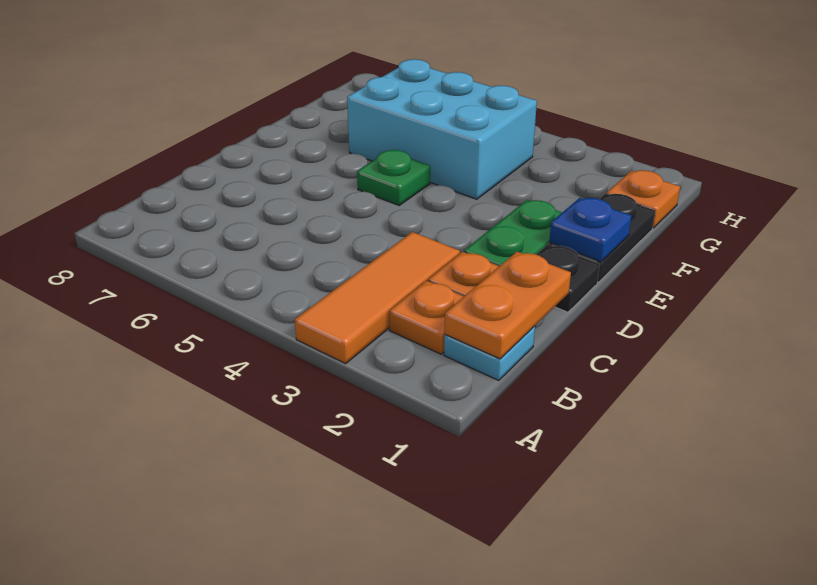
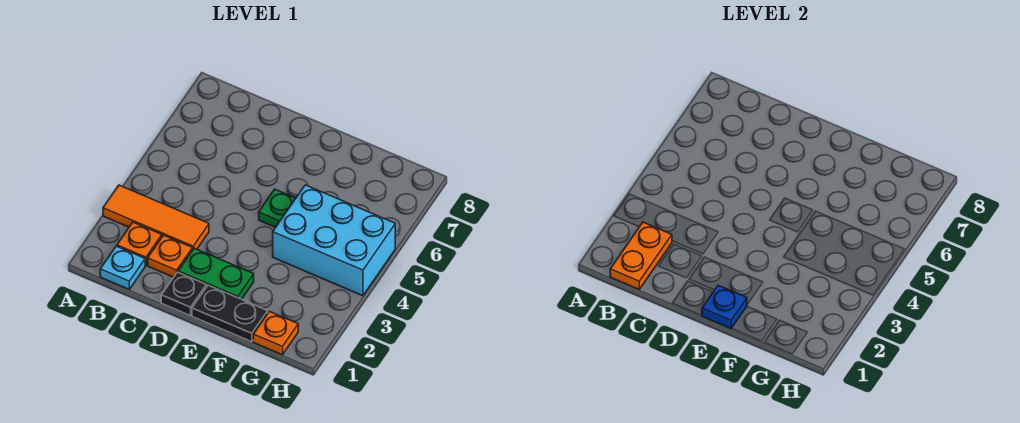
orange 1x2 plate [445,252,571,359] -> orange 1x2 plate turned to [610,222,672,289]
cyan 2x3 brick [347,59,537,199] -> cyan 2x3 brick turned to [273,185,395,296]

